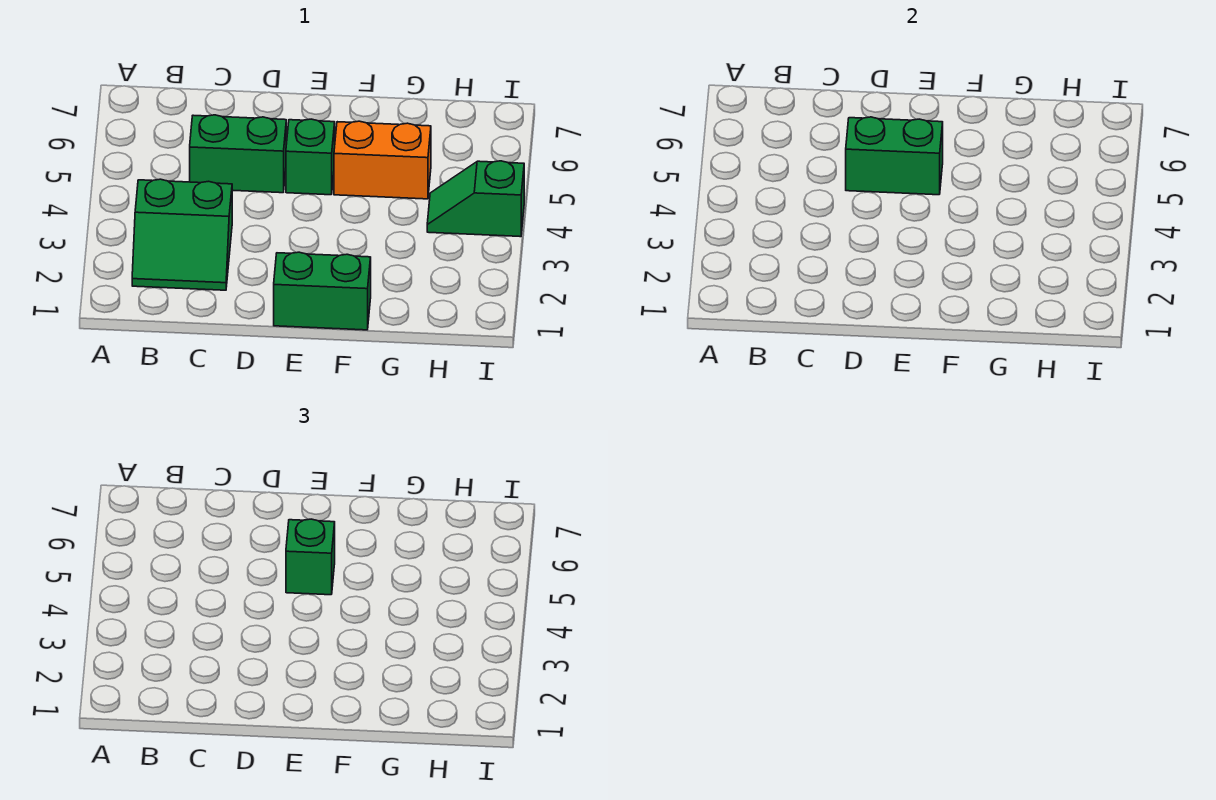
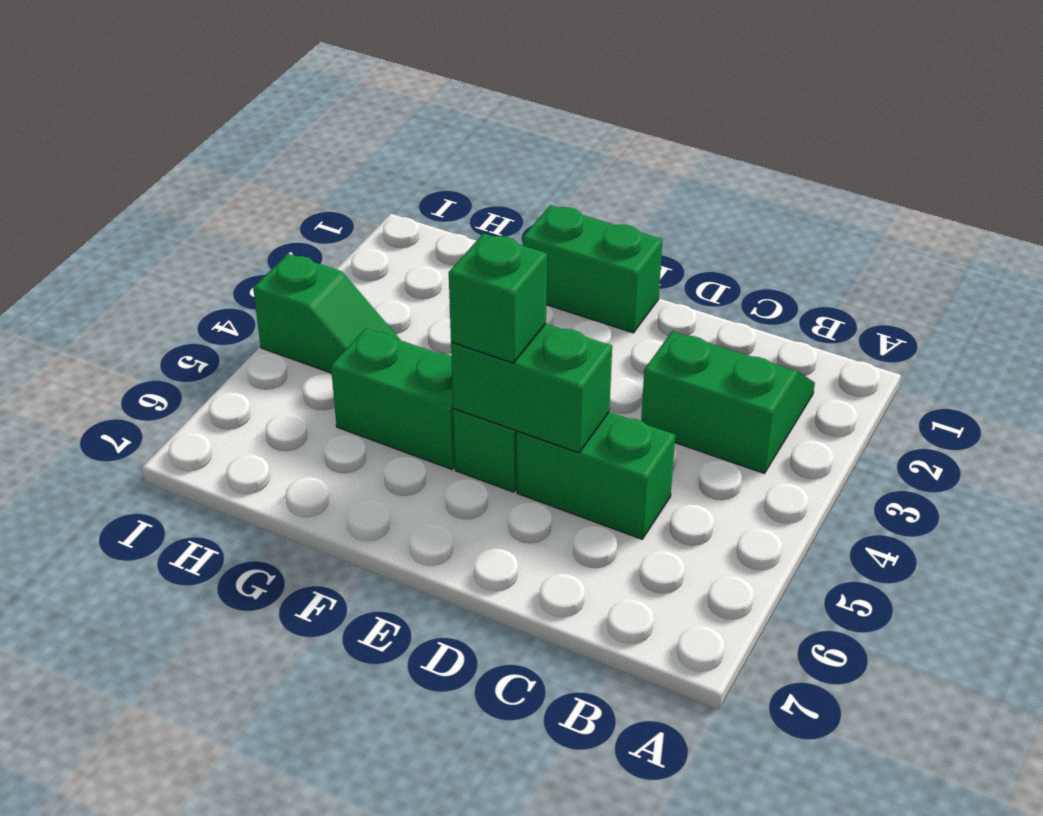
orange 1x2 brick [334,121,431,199] -> green 1x2 brick [331,328,455,469]

